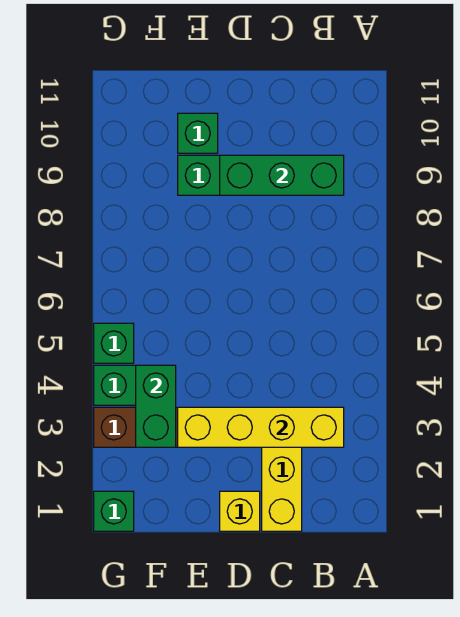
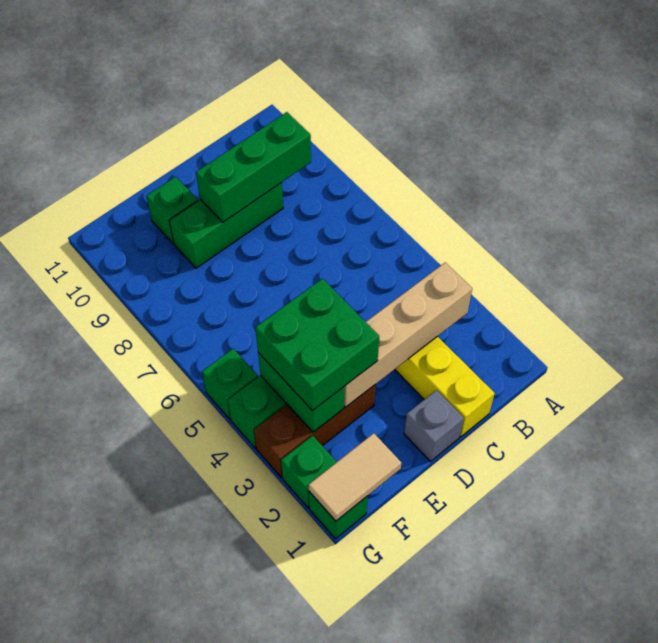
yellow 1x4 brick [178,407,344,447] -> tan 1x4 brick [344,263,472,407]
yellow 1x1 brick [220,491,260,531] -> grey 1x1 brick [404,390,464,461]
none -> green 2x2 brick [255,279,379,411]
none -> tan 1x2 tile [309,433,401,521]
none -> green 1x1 brick [281,436,337,508]

